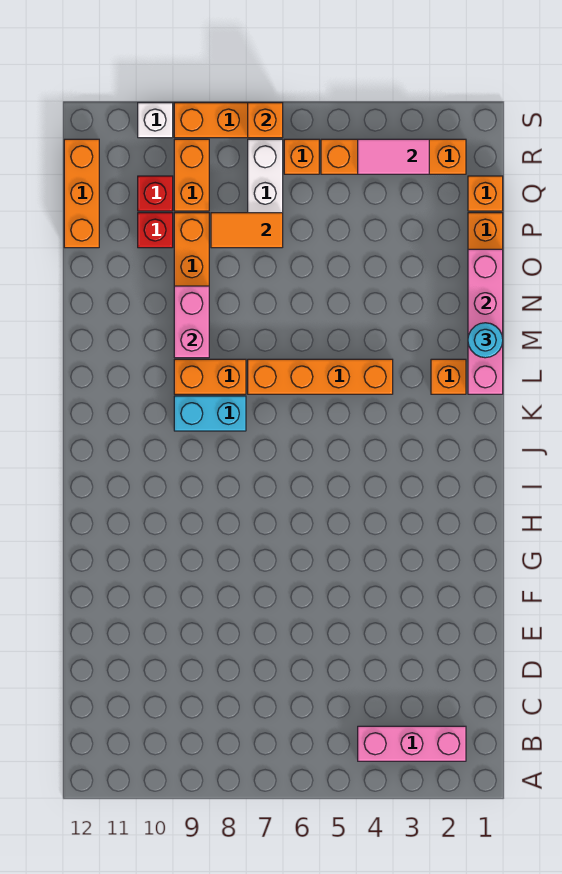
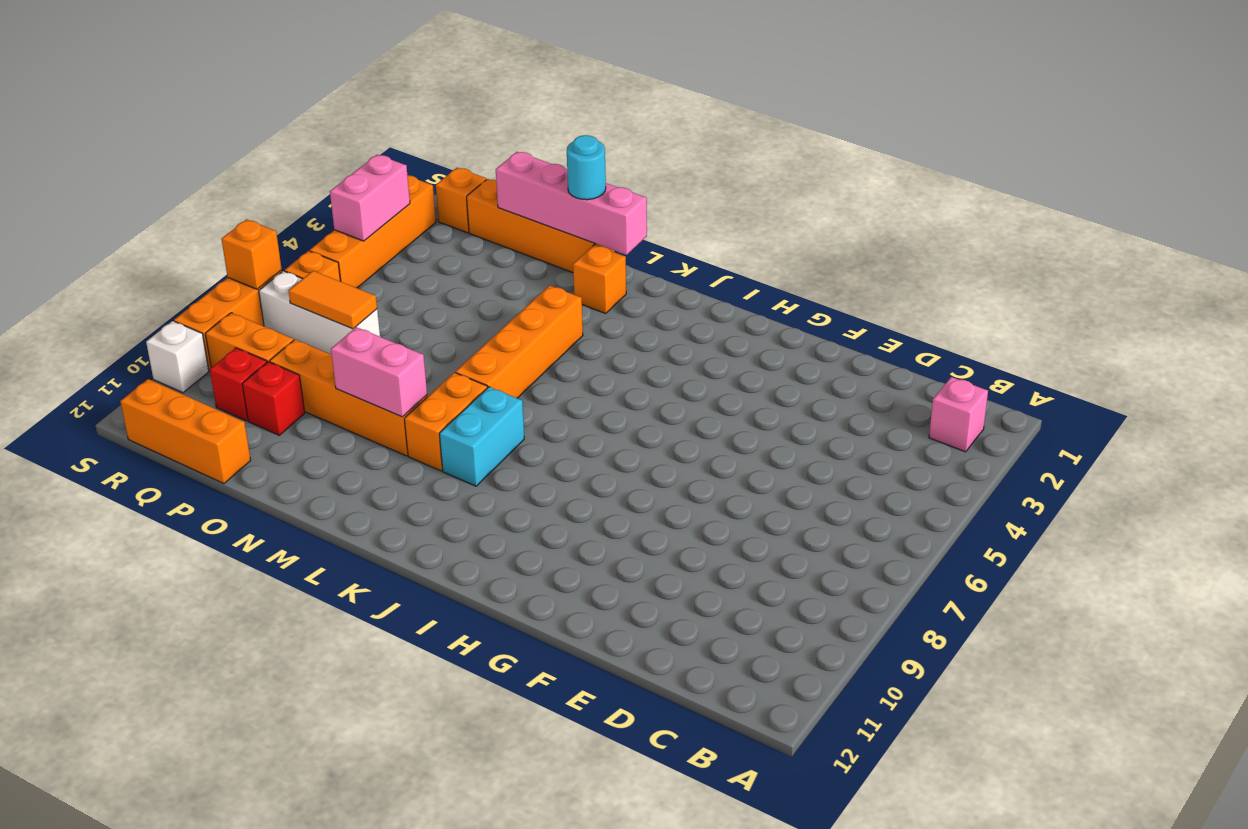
pink 1x3 brick [358,726,466,761] -> pink 1x1 brick [929,377,988,452]
orange 1x2 tile [211,213,283,248] -> orange 1x2 tile turned to [289,271,377,329]
pink 1x2 tile [358,139,429,174] -> pink 1x2 brick [330,155,410,241]

